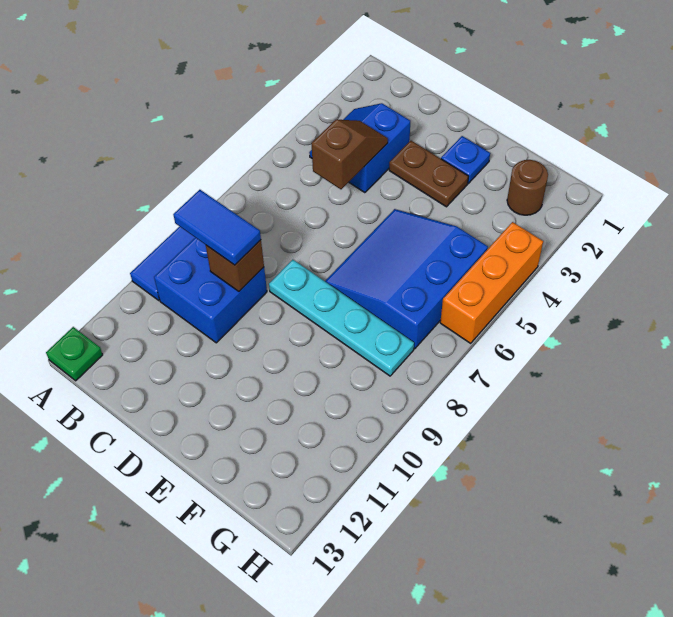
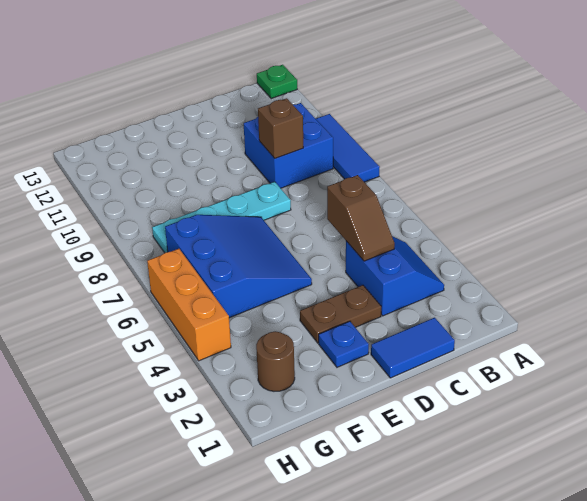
blue 1x2 tile [173,190,261,265] -> blue 1x2 tile moved to [371,318,455,378]

